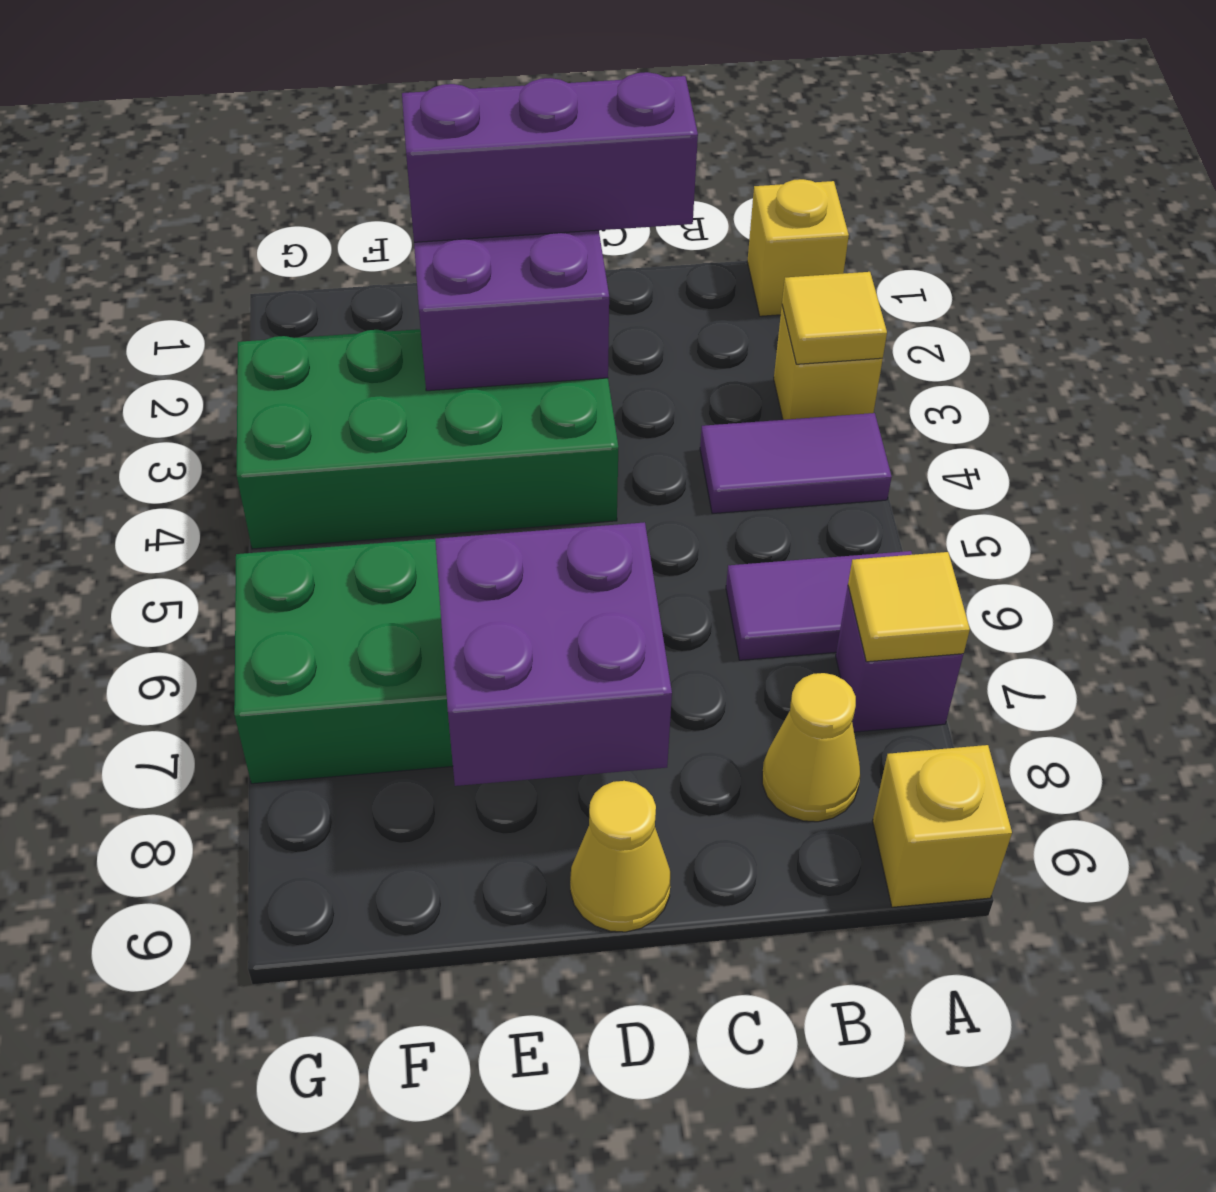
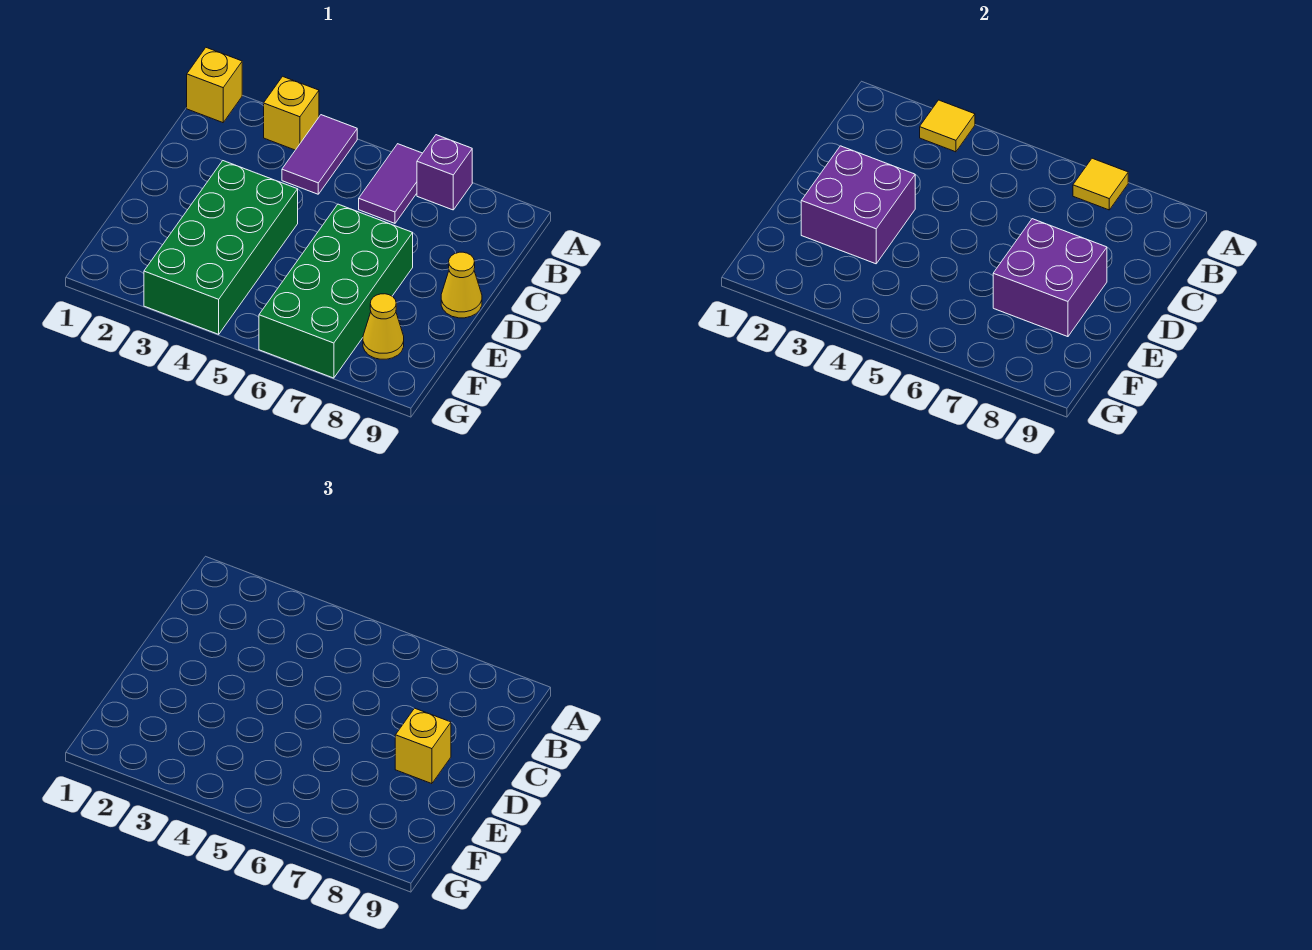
yellow 1x1 brick [873,745,1012,907] -> yellow 1x1 brick moved to [395,708,451,784]
yellow 1x1 cone [762,673,860,822] -> yellow 1x1 cone moved to [363,294,404,359]
purple 1x3 brick [402,72,698,242] -> none

